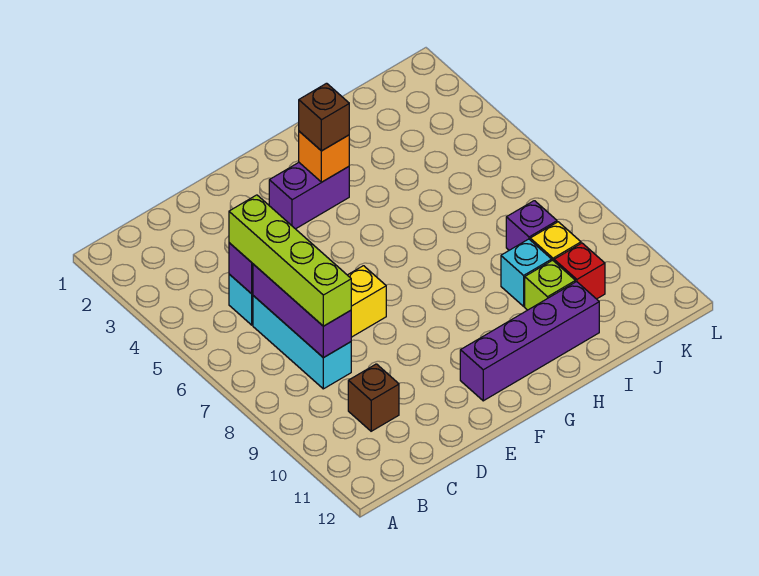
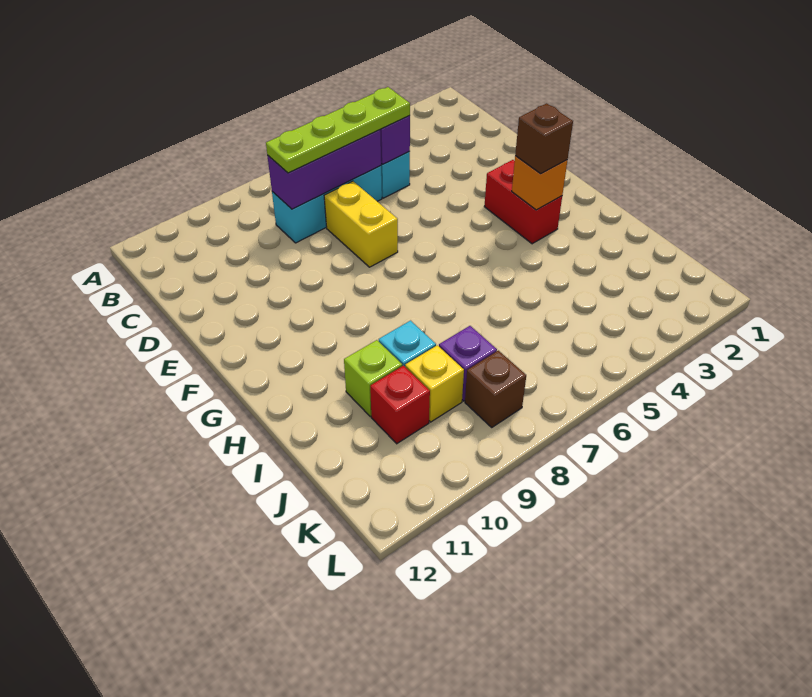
lime 1x4 brick [229,195,351,326] -> lime 1x4 plate [266,87,410,173]
brown 1x1 brick [348,364,399,431] -> brown 1x1 brick moved to [465,351,526,427]
purple 1x2 brick [269,163,349,229] -> red 1x2 brick [484,160,562,244]
purple 1x4 brick [460,282,599,401] -> none

